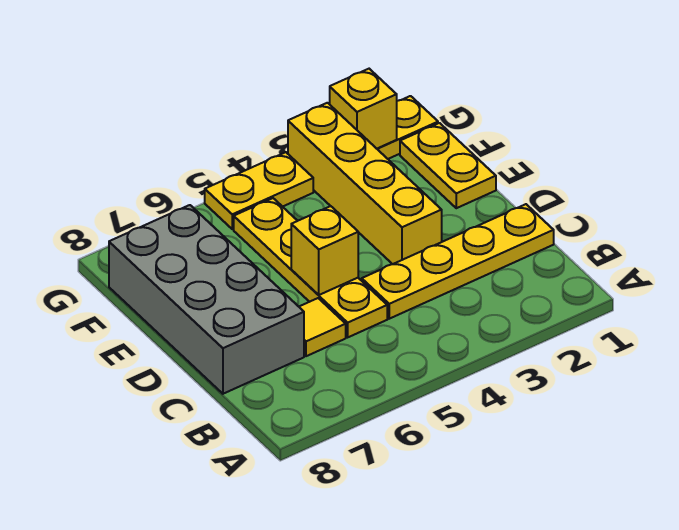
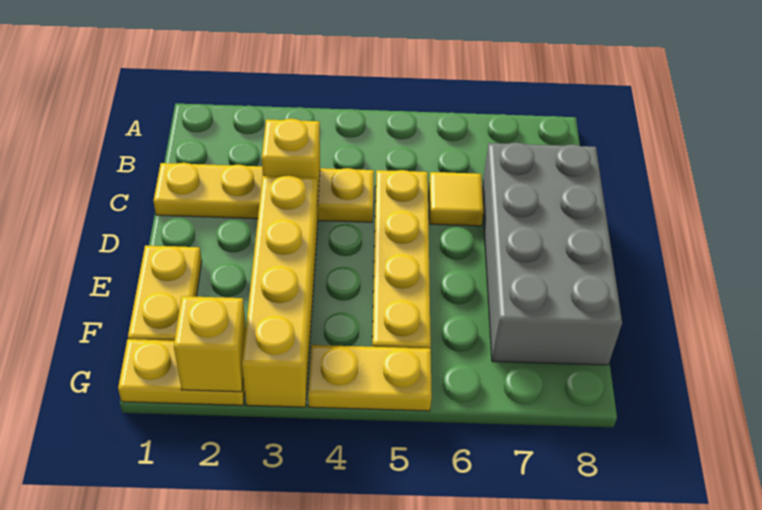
yellow 1x1 brick [291,206,358,295] -> yellow 1x1 brick moved to [262,119,320,206]

